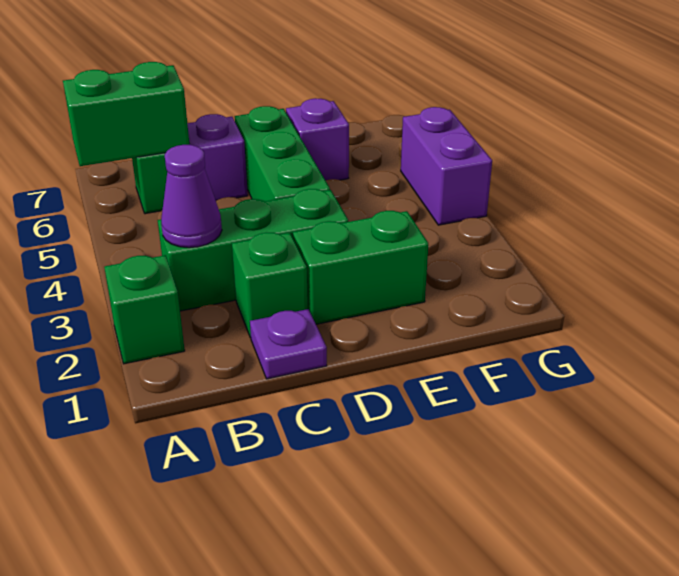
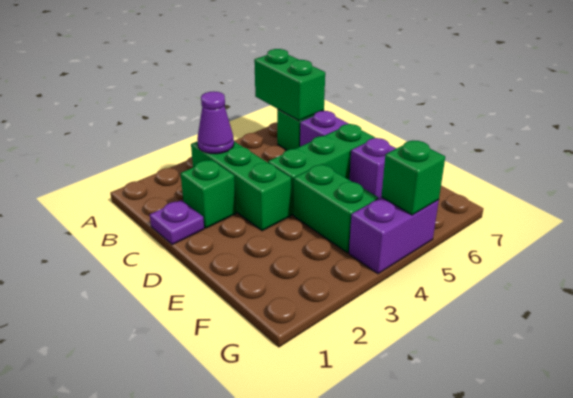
green 1x1 brick [104,255,185,364] -> green 1x1 brick moved to [381,141,445,215]
green 1x2 brick [293,211,428,324] -> green 1x2 brick moved to [294,164,378,253]

